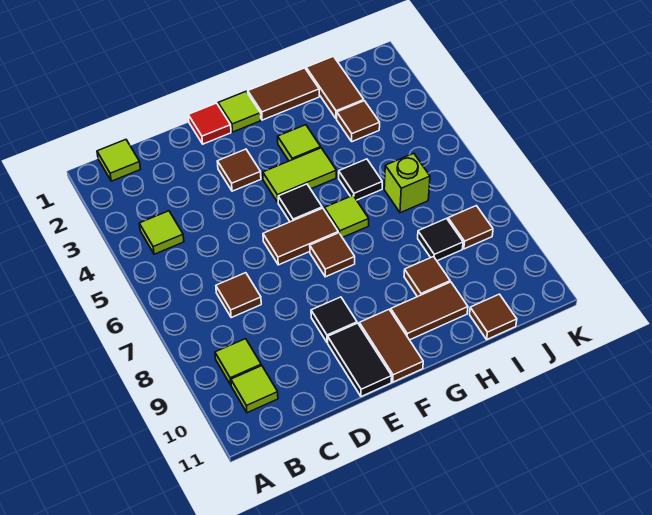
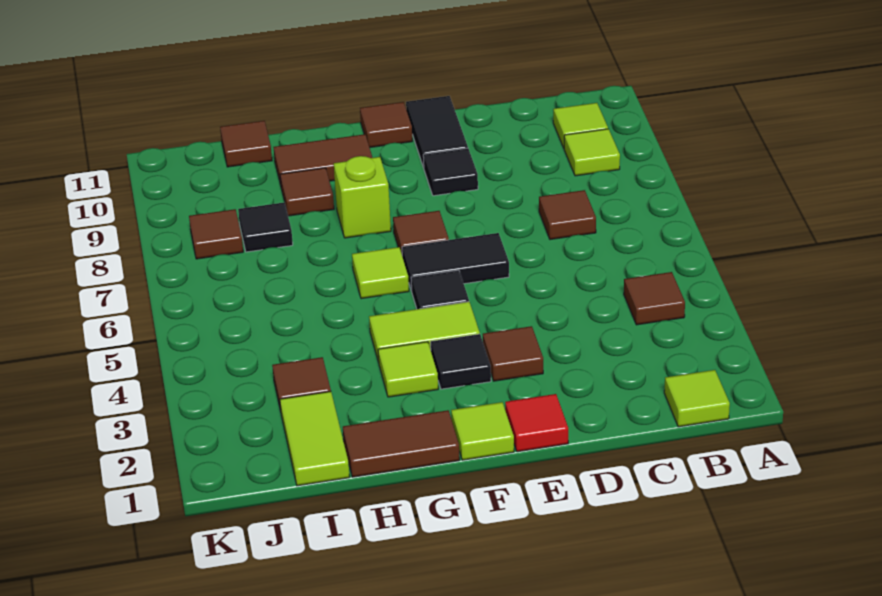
lime 1x1 tile [139,211,184,254] -> brown 1x1 tile [624,272,685,325]
brown 1x2 tile [263,208,338,265] -> black 1x2 tile [402,233,509,291]
brown 1x2 tile [359,310,423,382] -> brown 1x1 tile [360,102,413,148]
black 1x1 tile [339,159,382,200] -> black 1x1 tile moved to [431,334,491,389]
brown 1x2 tile [306,56,364,119] -> lime 1x2 tile [280,391,350,486]
lime 1x1 brick [384,153,430,213] -> lime 1x1 brick moved to [334,156,391,238]

